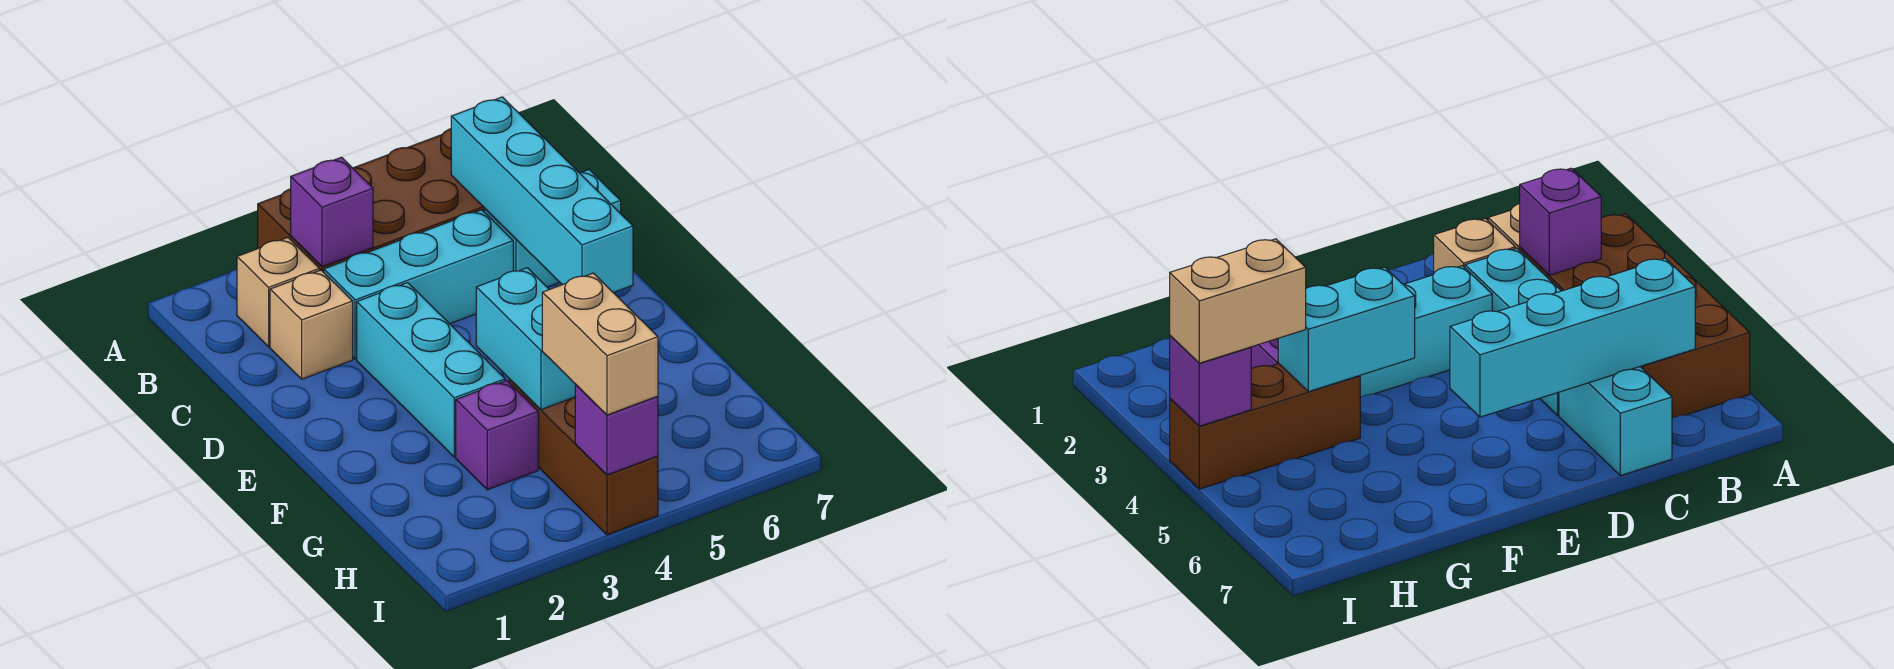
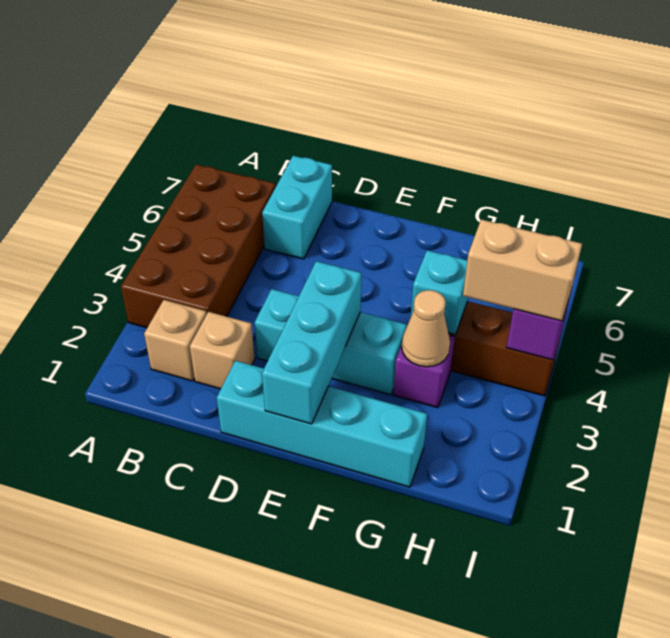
purple 1x1 brick [291,157,373,267] -> none
cyan 1x4 brick [451,97,633,293] -> cyan 1x4 brick moved to [217,361,427,487]
cyan 1x3 brick [324,210,513,359] -> cyan 1x3 brick moved to [262,261,361,424]
cyan 1x2 brick [476,268,576,410] -> cyan 1x1 brick [411,250,468,334]
none -> tan 1x1 cone [402,290,450,367]

